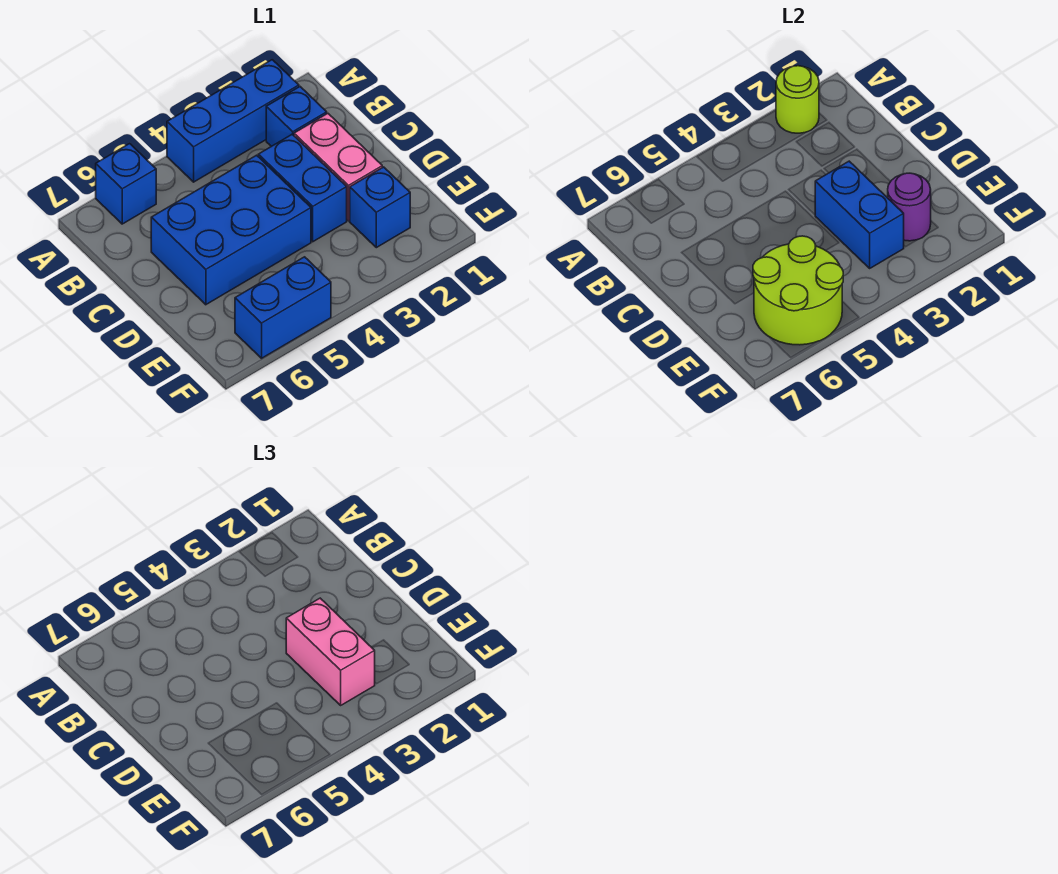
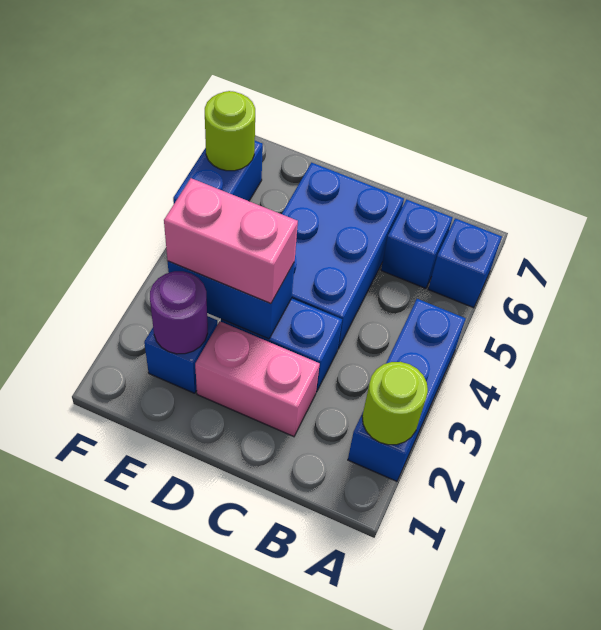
blue 1x1 brick [266,87,327,146] -> blue 1x1 brick moved to [381,199,453,288]
lime 2x2 round brick [753,236,843,345] -> lime 1x1 round brick [205,91,255,171]

